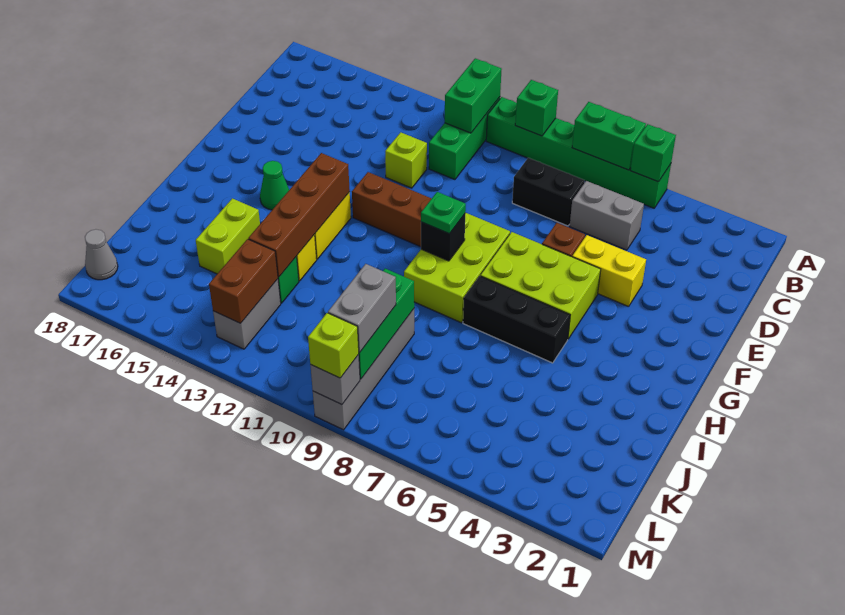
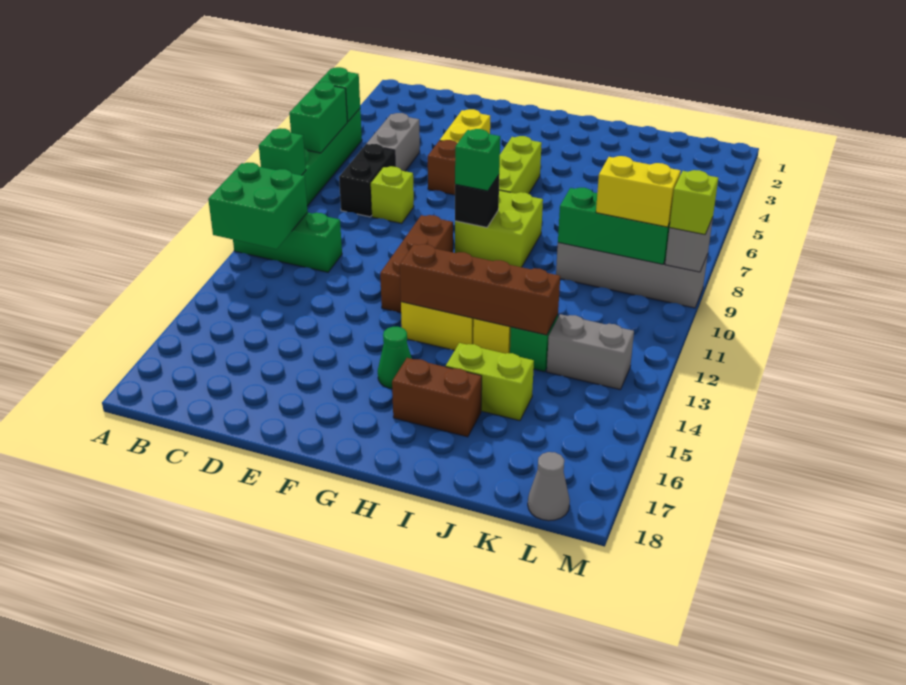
green 1x2 brick [445,58,502,133] -> green 2x2 brick [208,163,308,249]
lime 1x1 brick [385,132,427,188] -> lime 1x1 brick moved to [371,166,414,223]
lime 2x3 brick [480,232,601,339] -> lime 1x3 brick [499,136,542,194]
lime 2x3 brick [404,213,510,323] -> lime 2x2 brick [455,190,543,267]
green 1x1 plate [421,192,466,234] -> green 1x1 brick [455,129,500,191]
black 1x3 brick [463,276,570,363] -> none
grey 1x2 brick [328,264,396,353] -> yellow 1x2 brick [596,156,681,227]
brown 1x2 brick [209,239,278,323] -> brown 1x2 brick moved to [392,358,482,437]

